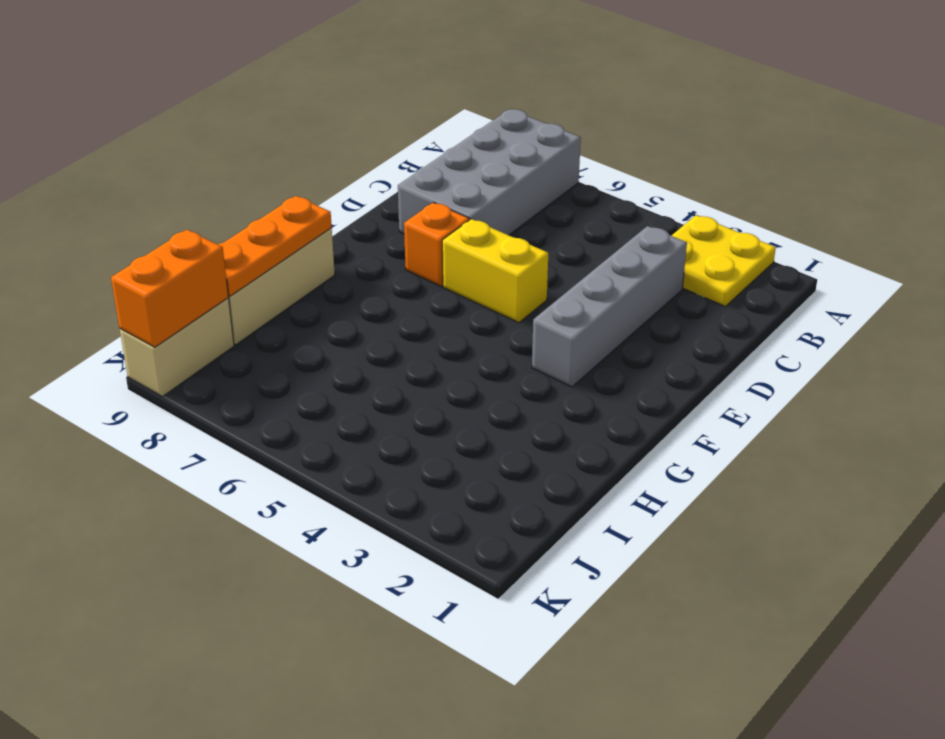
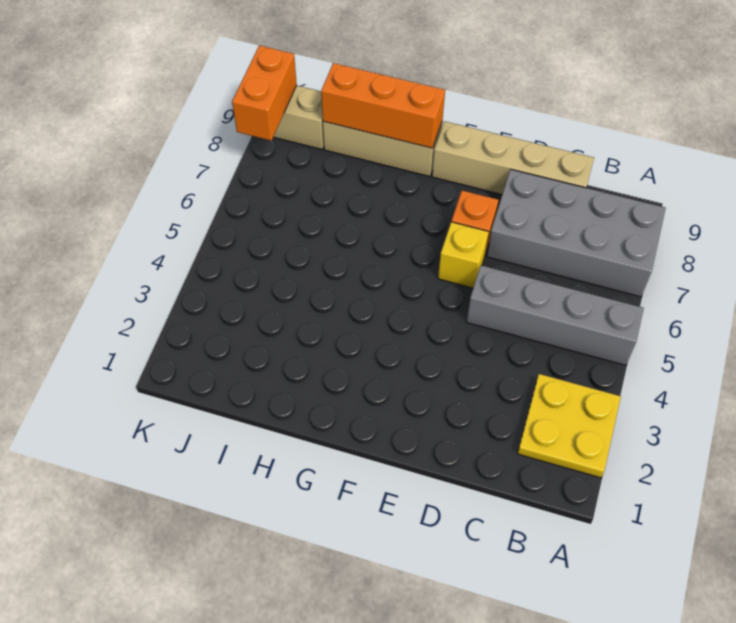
grey 1x4 brick [532,226,687,387] -> grey 1x4 brick moved to [467,265,644,365]
none -> tan 1x4 brick [432,121,594,194]
yellow 1x2 brick [442,219,548,322] -> yellow 1x1 brick [438,222,489,288]
orange 1x3 plate [218,196,332,296] -> orange 1x3 brick [321,63,445,148]
orange 1x2 brick [111,230,228,347] -> orange 1x2 brick turned to [232,45,297,141]

